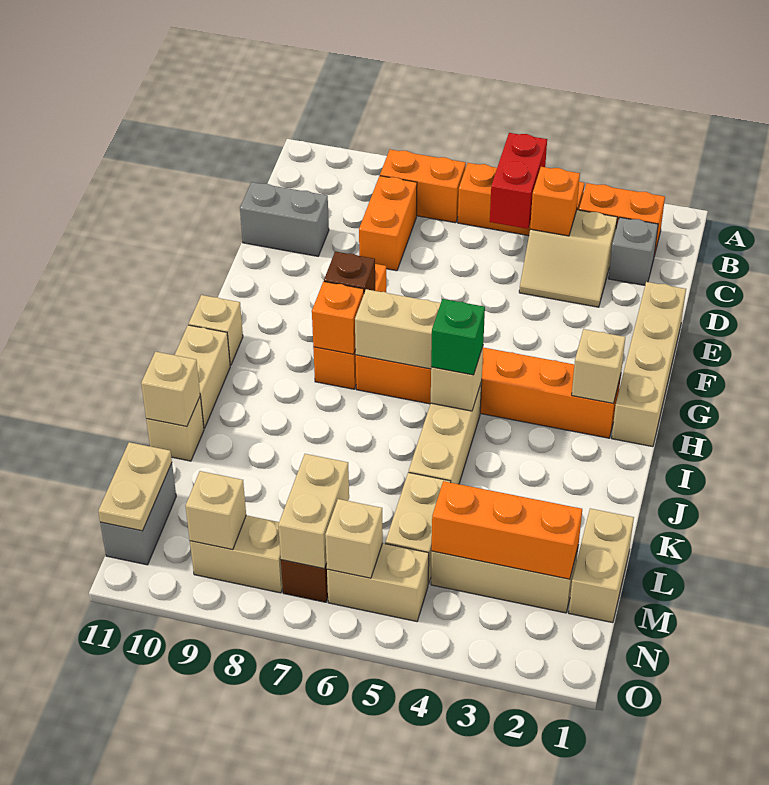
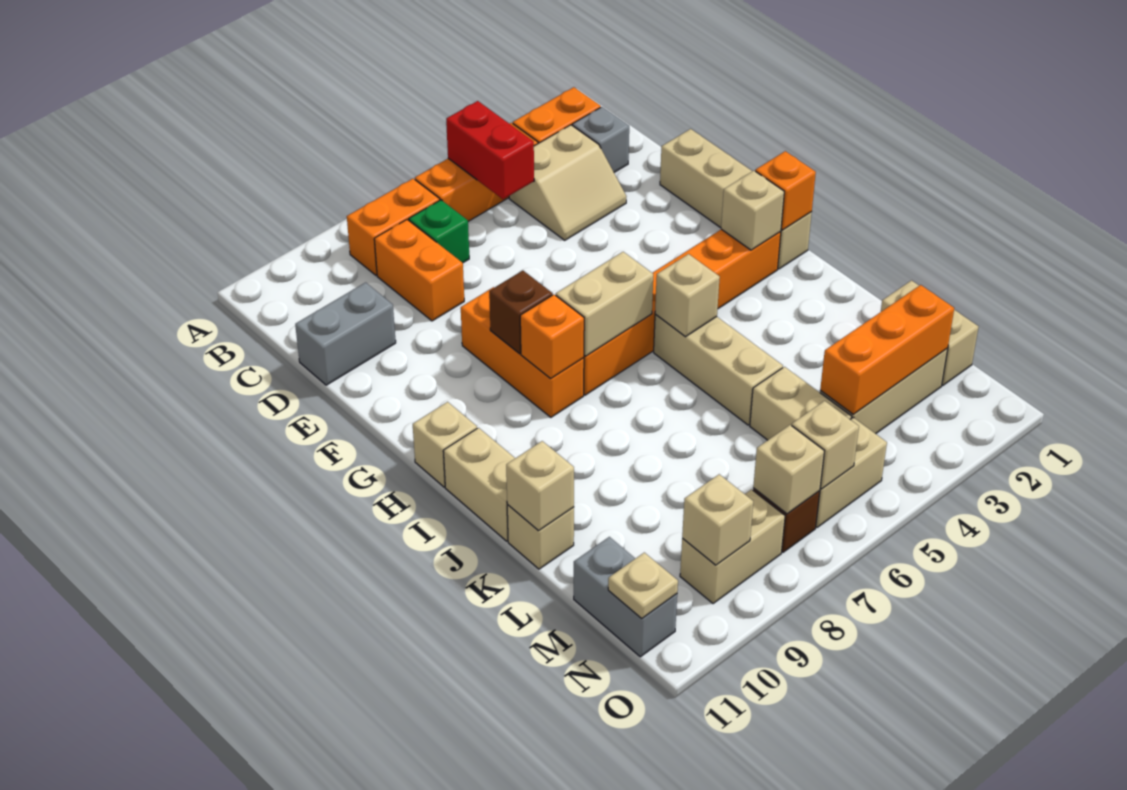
orange 1x1 brick [530,167,580,236] -> orange 1x1 brick moved to [755,151,816,230]
green 1x1 brick [431,299,485,375] -> green 1x1 brick moved to [409,200,469,263]
tan 1x2 brick [278,454,349,569] -> tan 1x1 brick [753,425,824,514]
tan 1x2 plate [98,442,172,531] -> tan 1x1 plate [608,553,678,619]

